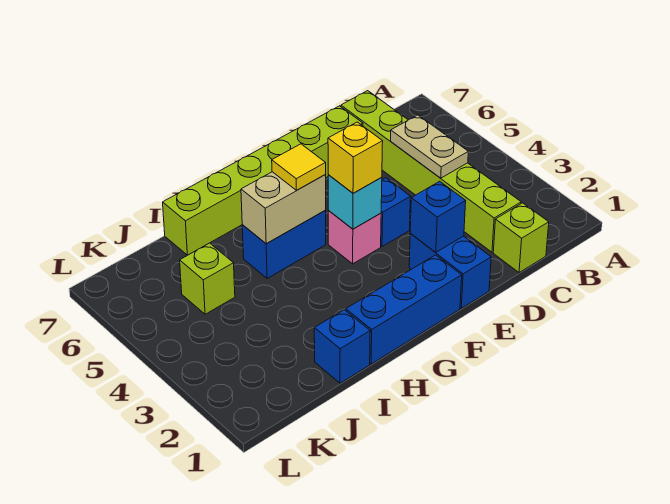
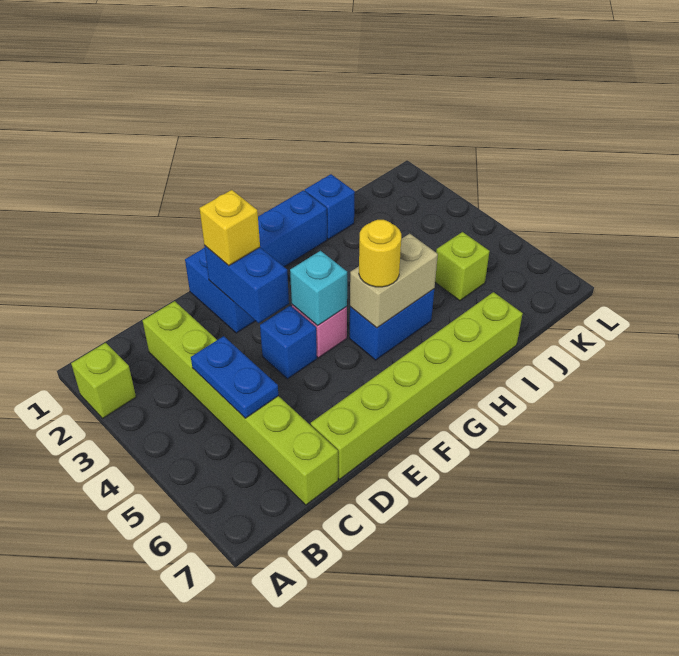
lime 1x1 brick [493,203,549,273] -> lime 1x1 brick moved to [71,343,136,418]
tan 1x2 plate [391,115,468,178] -> blue 1x2 plate [191,336,278,418]
blue 1x1 brick [410,181,466,252] -> blue 1x2 brick [204,246,289,323]
yellow 1x1 brick [328,122,383,193] -> yellow 1x1 brick moved to [199,190,260,266]
yellow 1x1 tile [272,144,326,190] -> yellow 1x1 round brick [359,220,401,287]

